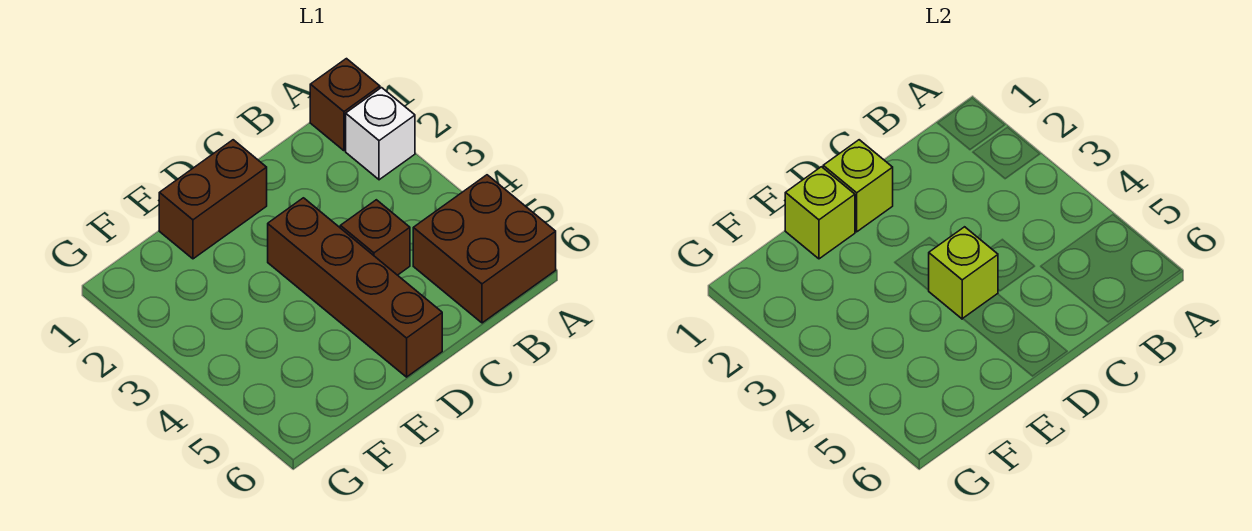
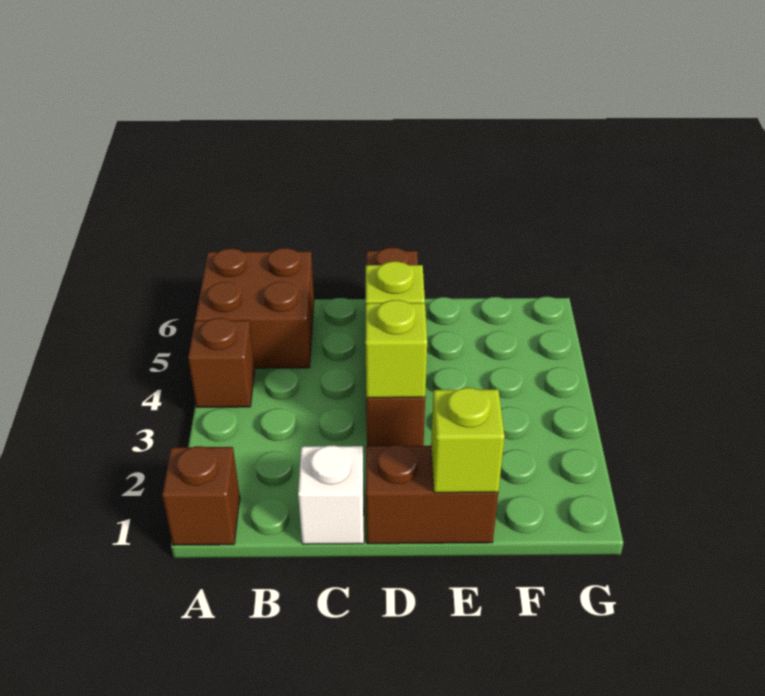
white 1x1 brick [346,88,415,180] -> white 1x1 brick moved to [298,446,364,544]
brown 1x1 brick [340,200,410,275] -> brown 1x1 brick moved to [188,318,255,407]
lime 1x1 brick [823,140,893,232] -> lime 1x1 brick moved to [365,300,427,398]

